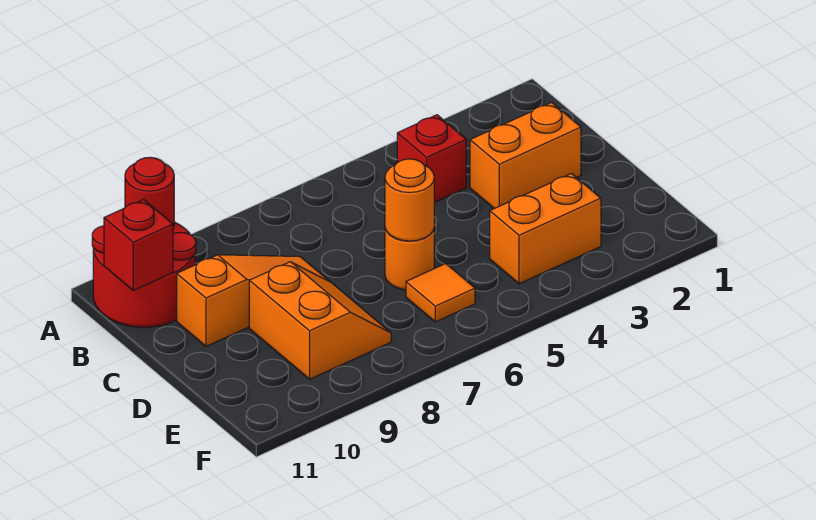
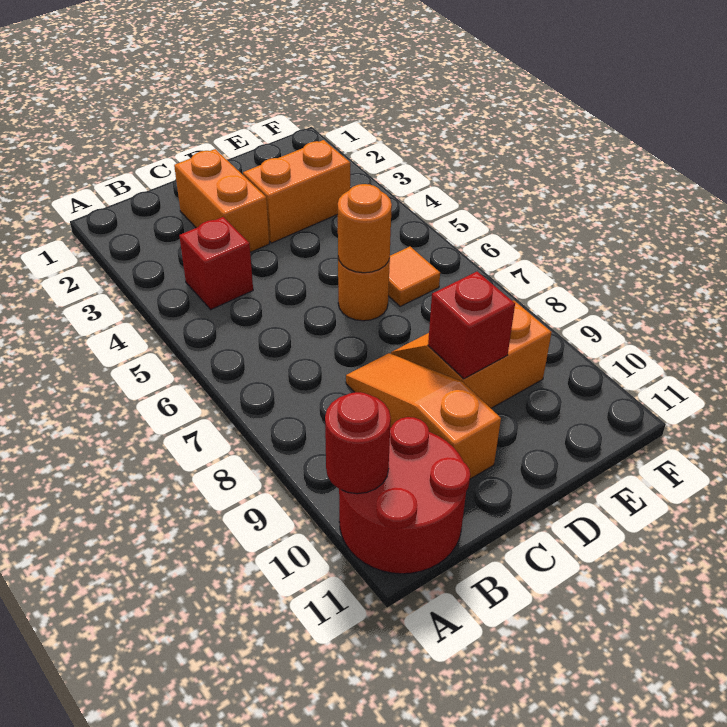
red 1x1 brick [104,200,173,291] -> red 1x1 brick moved to [428,272,515,379]
orange 1x2 brick [490,174,601,284] -> orange 1x2 brick turned to [243,140,350,243]

